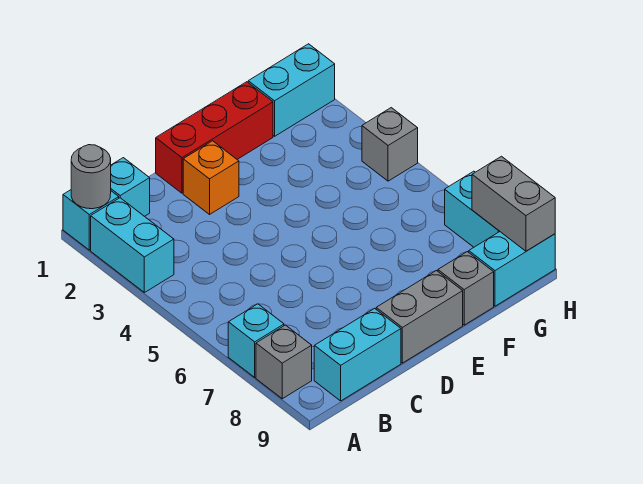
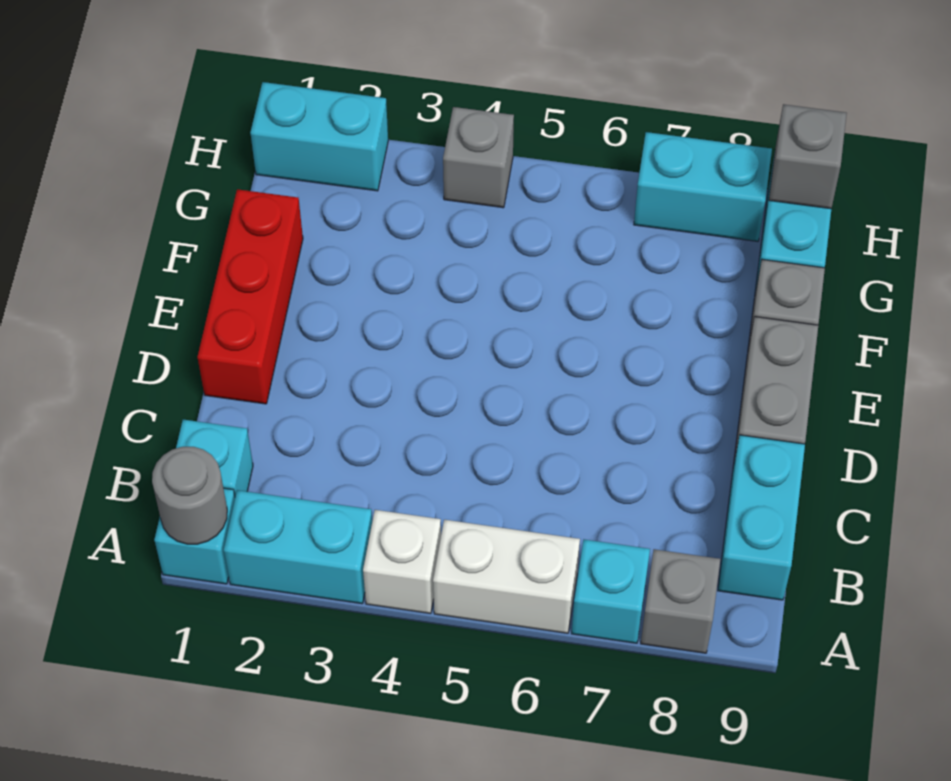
none -> white 1x1 brick [363,510,441,614]
none -> white 1x2 brick [433,520,580,633]
orange 1x1 brick [183,141,239,214] -> none
cyan 1x2 brick [248,44,335,136] -> cyan 1x2 brick turned to [250,82,388,191]
grey 1x2 brick [472,156,555,251] -> grey 1x1 brick [769,104,847,209]

